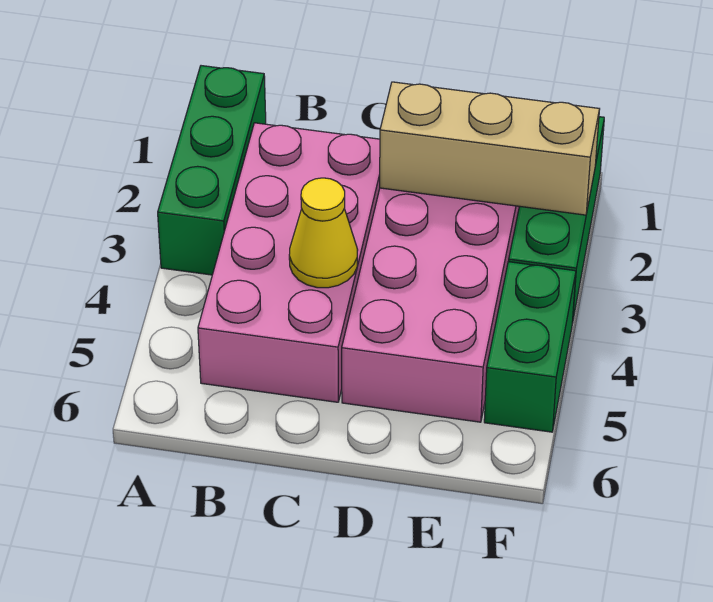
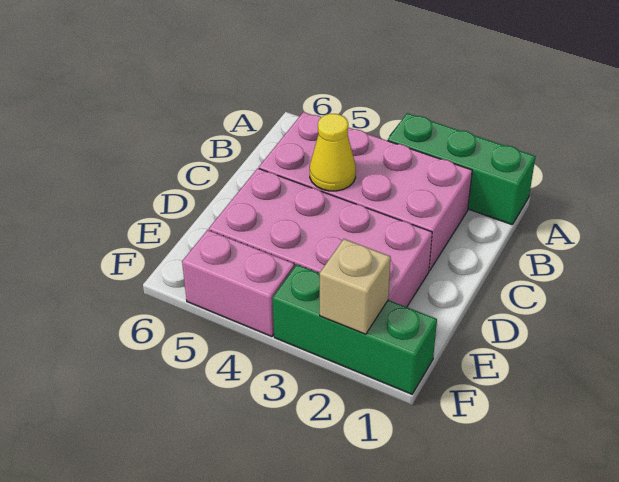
tan 1x3 brick [380,82,600,215] -> tan 1x1 brick [320,239,391,334]
green 1x2 brick [484,262,576,432] -> pink 1x2 brick [182,230,295,337]

